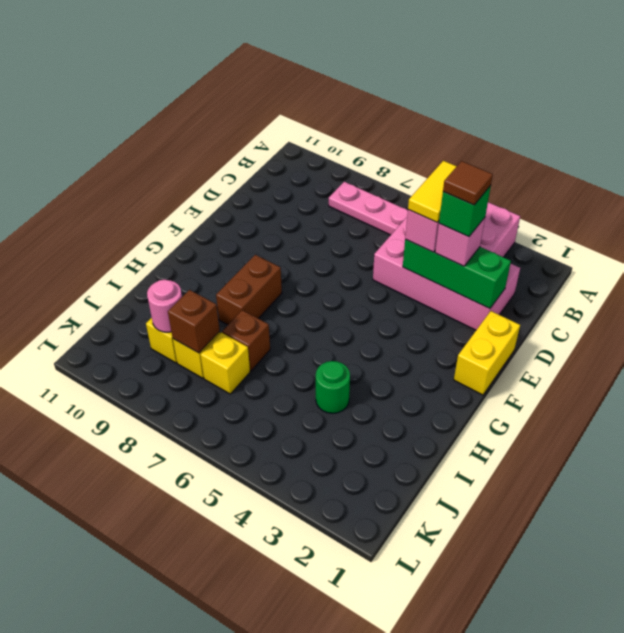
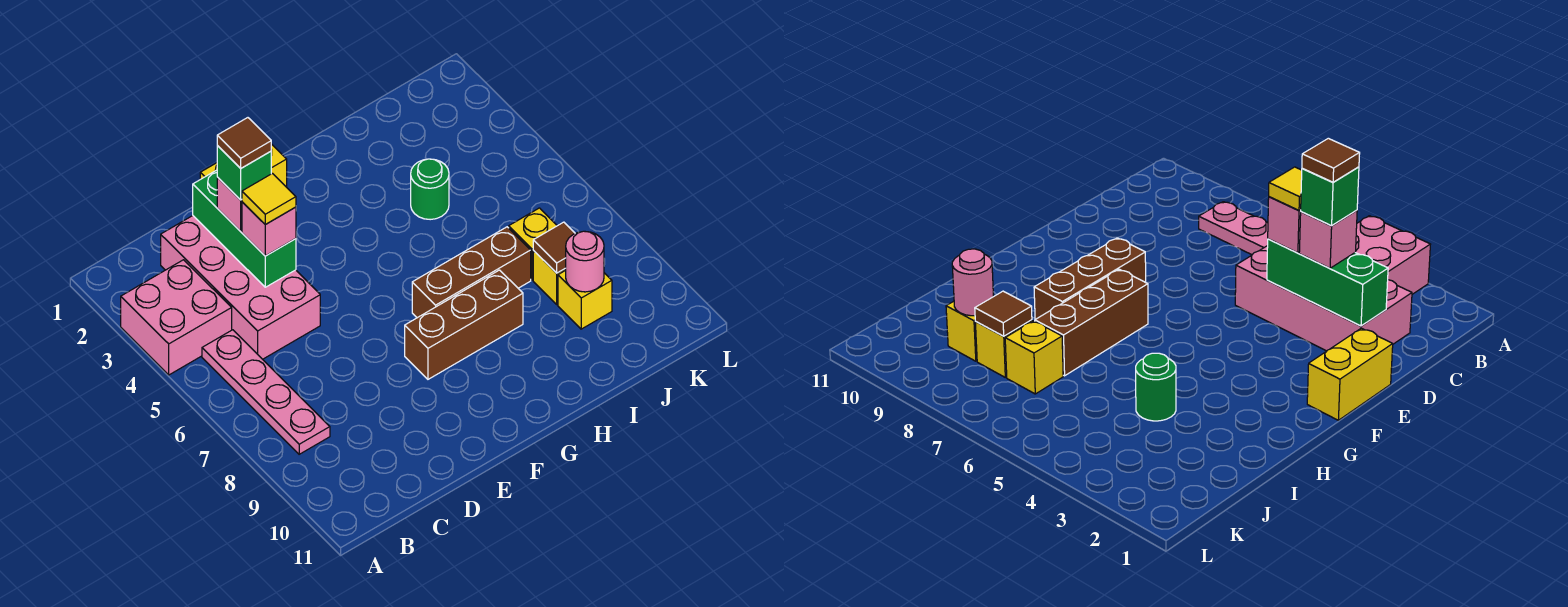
yellow 1x2 tile [408,161,457,222] -> yellow 1x1 tile [242,173,296,225]
brown 1x2 brick [216,255,282,325] -> brown 1x3 brick [405,270,523,379]
brown 1x1 brick [222,310,270,371] -> brown 1x3 brick [412,227,531,318]
brown 1x1 brick [168,290,220,353] -> brown 1x1 tile [533,222,575,273]

